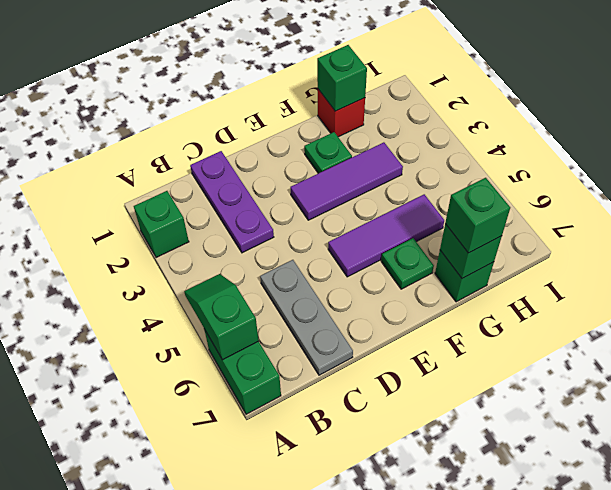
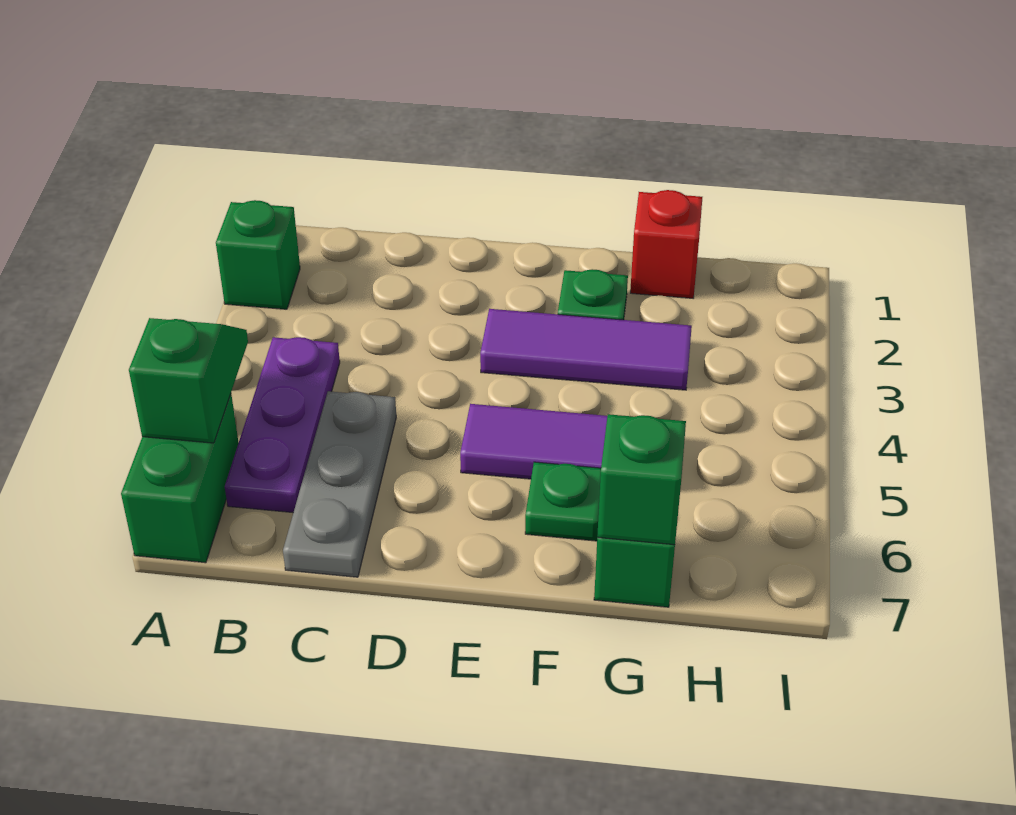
purple 1x3 plate [190,151,274,253] -> purple 1x3 plate moved to [225,337,340,513]
green 1x1 brick [317,45,367,111] -> none
green 1x1 brick [445,178,510,253] -> none

